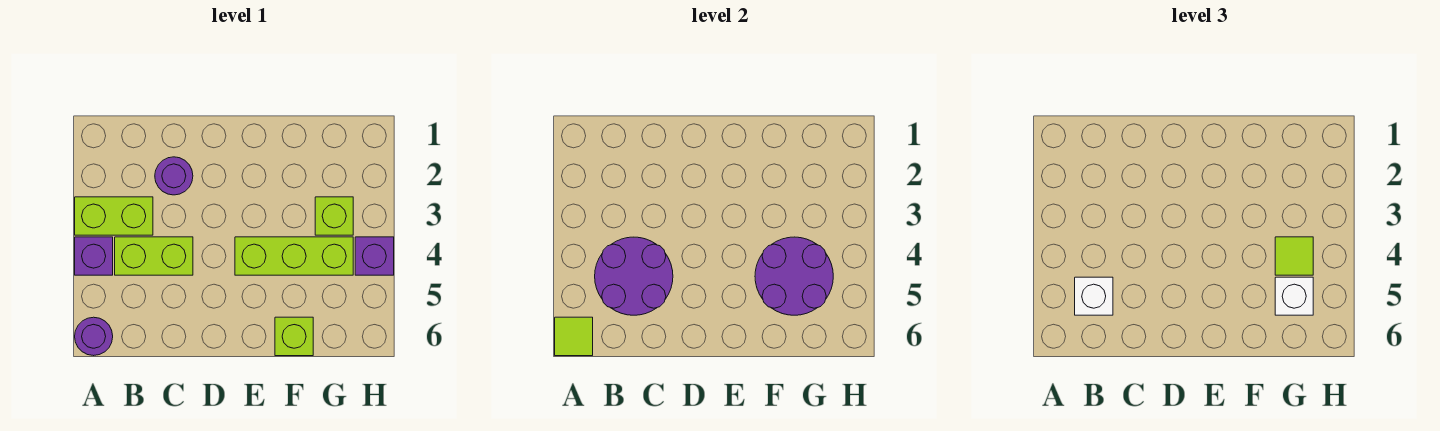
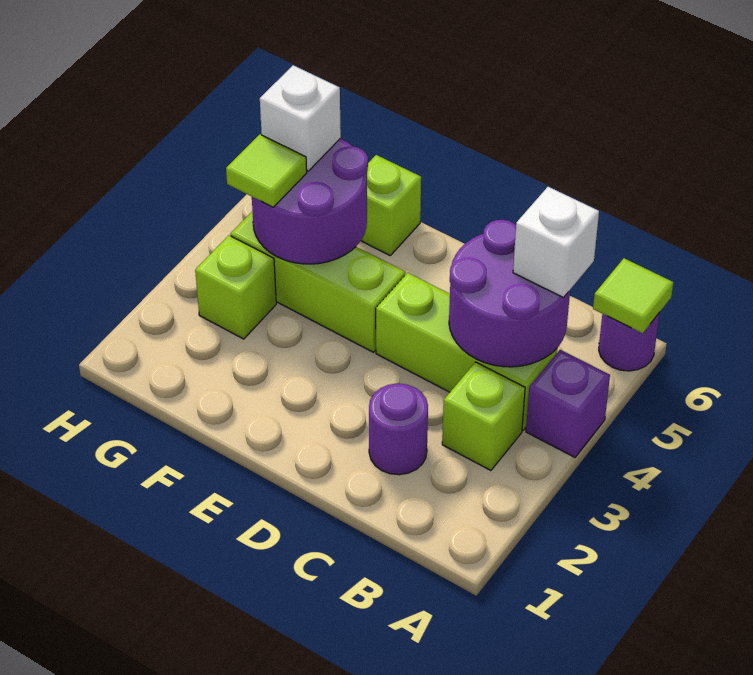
lime 1x2 brick [75,197,153,235] -> lime 1x1 brick [442,362,525,470]
lime 1x2 brick [115,237,193,275] -> lime 1x3 brick [376,273,557,430]
purple 1x1 brick [355,237,394,275] -> none

